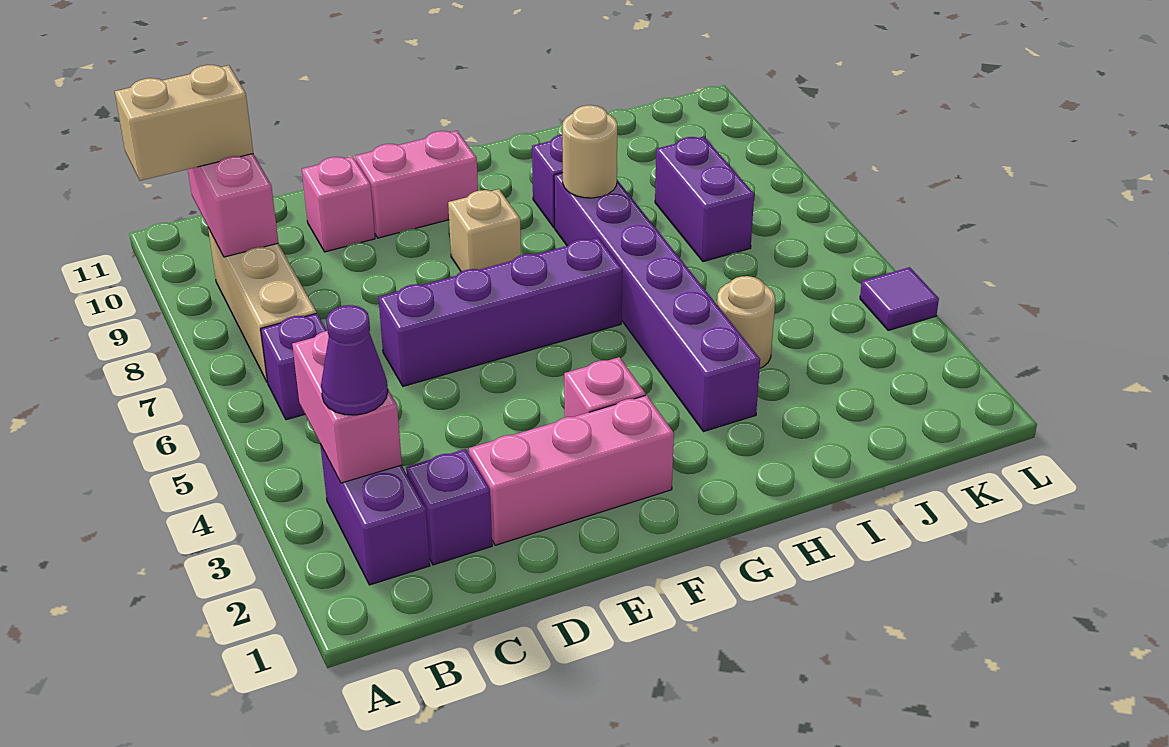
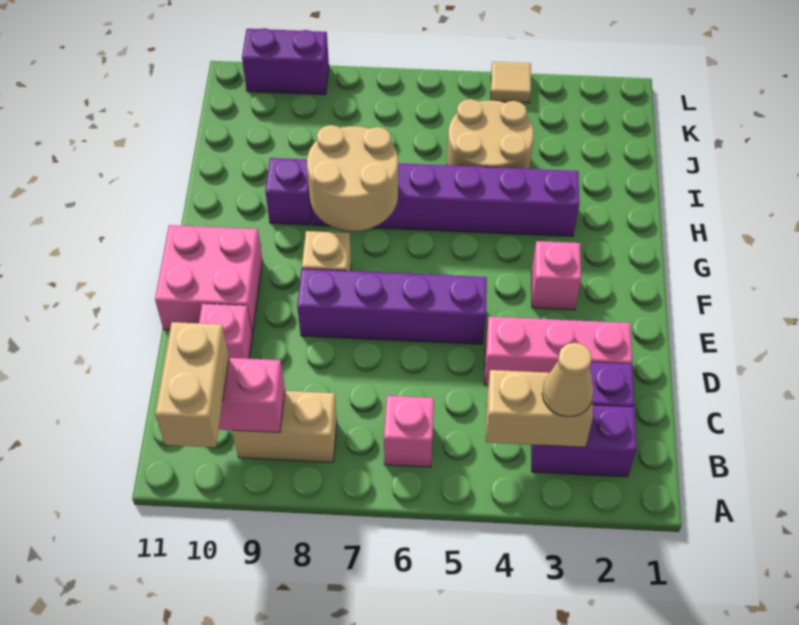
pink 1x2 brick [292,331,402,483] -> tan 1x2 brick [486,370,593,447]
purple 1x1 cone [321,305,388,415] -> tan 1x1 cone [542,343,594,417]
purple 1x1 brick [261,313,327,420] -> pink 1x1 brick [384,396,434,467]
tan 1x3 brick [208,228,316,383] -> tan 1x2 brick [232,391,337,462]
pink 1x3 brick [469,395,674,545] -> pink 1x3 brick turned to [484,317,632,385]
purple 1x4 brick [378,238,622,386] -> purple 1x4 brick turned to [297,269,487,344]
pink 1x2 brick [355,131,478,238] -> pink 2x2 brick [155,225,263,333]
tan 1x1 round brick [562,105,617,198] -> tan 2x2 round brick [307,125,398,231]
tan 1x1 round brick [717,276,775,368] -> tan 2x2 round brick [447,99,534,169]
purple 1x2 brick [655,137,754,262] -> purple 1x2 brick moved to [242,28,329,95]
purple 1x1 tile [860,267,939,331] -> tan 1x1 tile [491,62,531,103]

